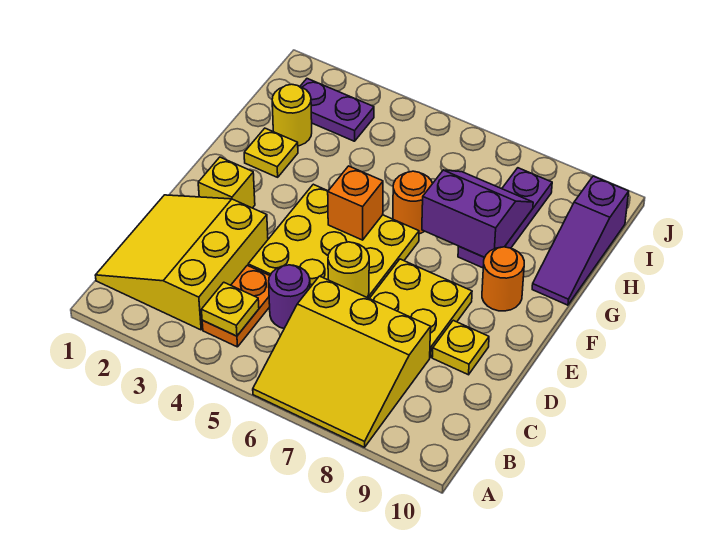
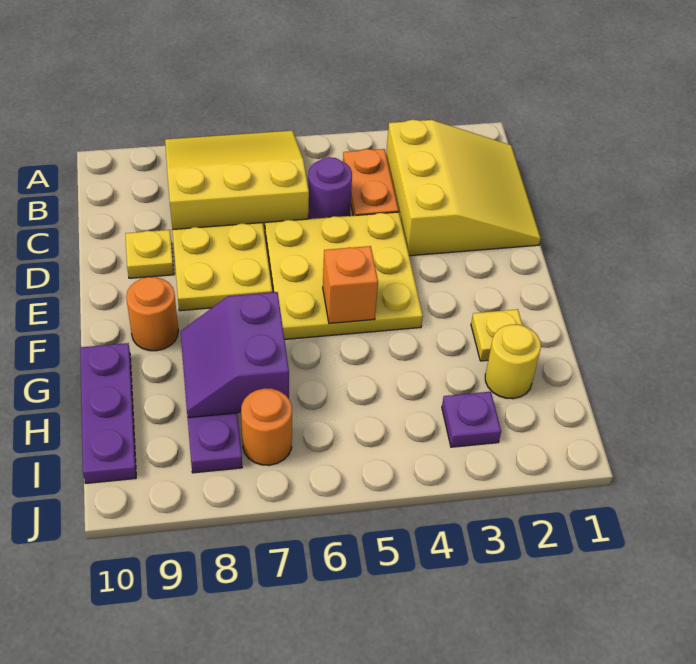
yellow 1x1 plate [201,282,259,336] -> none
yellow 1x1 round brick [328,242,369,297] -> none
yellow 1x1 brick [198,157,255,208] -> none
orange 1x1 round brick [393,171,432,234] -> orange 1x1 round brick moved to [241,388,292,465]
purple 2x2 slope [422,170,533,258] -> purple 2x2 slope turned to [181,292,289,418]
purple 1x3 slope [532,176,629,305] -> purple 1x3 plate [80,343,136,483]
purple 1x2 plate [300,79,374,141] -> purple 1x1 plate [442,392,501,447]

